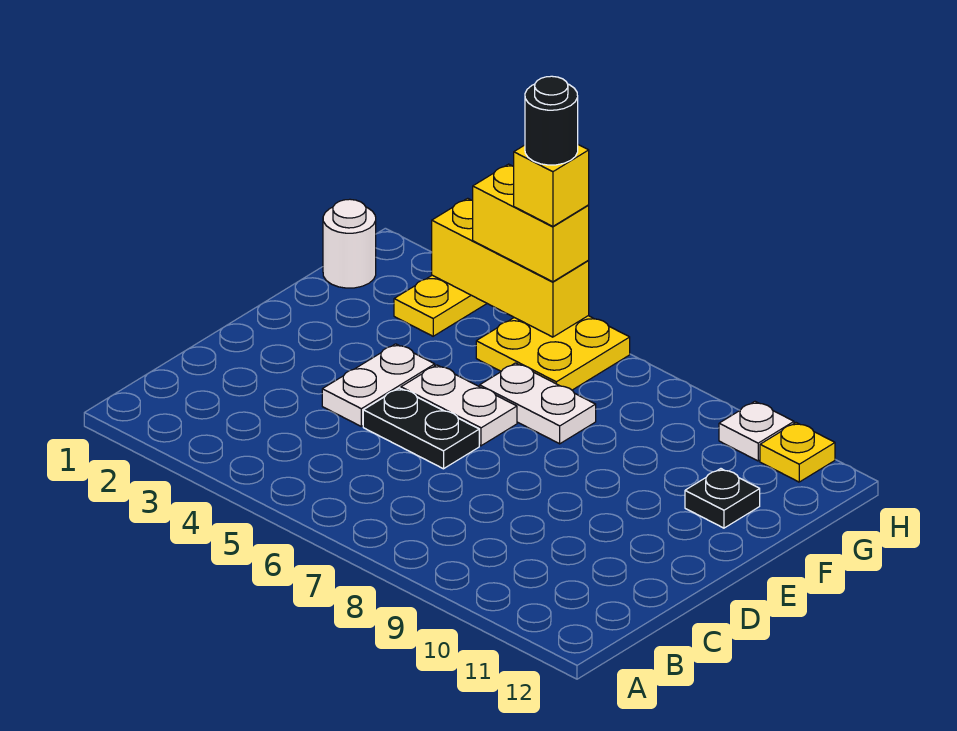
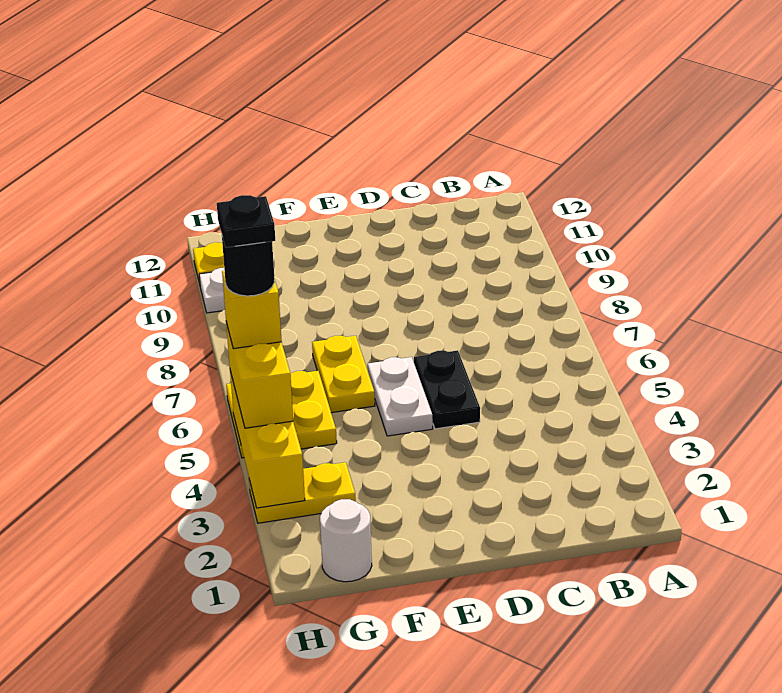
white 1x2 plate [322,344,435,426] -> none
white 1x2 plate [480,363,596,444] -> yellow 1x2 plate [312,336,375,413]
black 1x1 plate [685,469,760,528] -> black 1x1 plate moved to [217,195,275,247]

